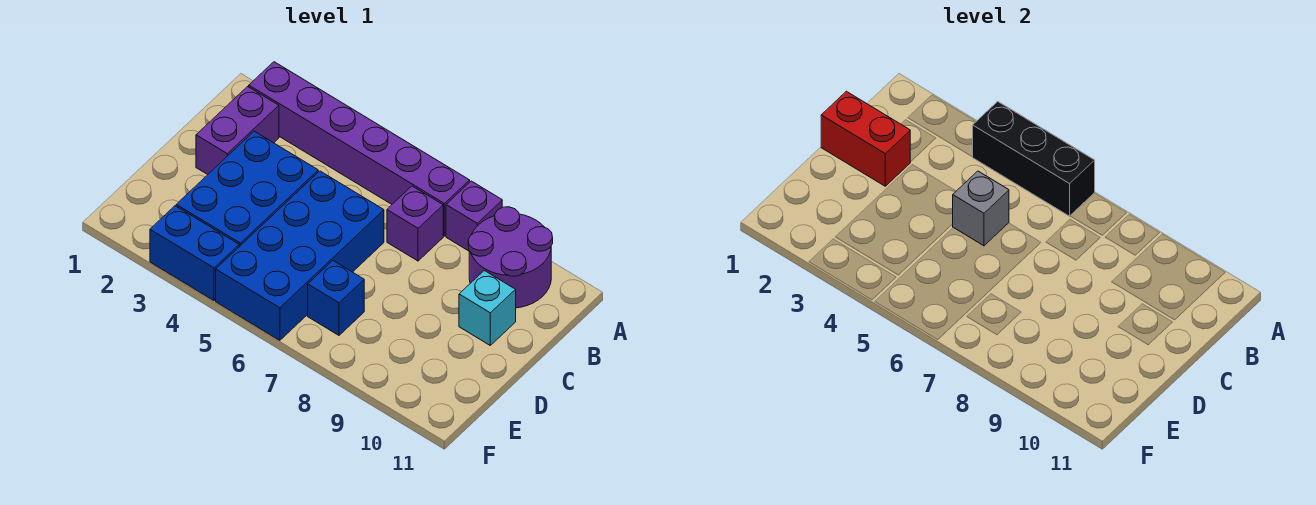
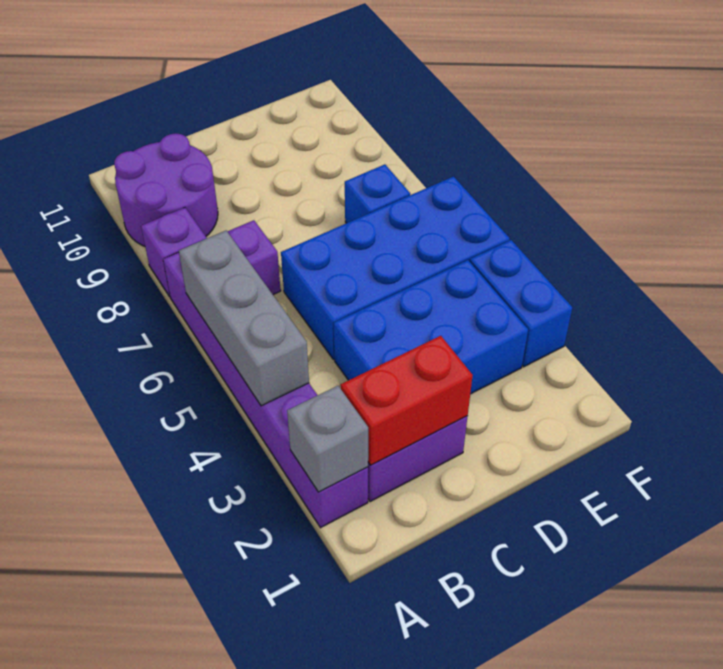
black 1x3 brick [973,101,1095,216] -> grey 1x3 brick [179,231,309,406]
red 1x2 brick [821,91,910,186] -> red 1x2 brick turned to [341,336,473,465]
grey 1x1 brick [953,171,1009,246] -> grey 1x1 brick moved to [287,386,368,492]
cyan 1x1 brick [459,271,516,345] -> none

